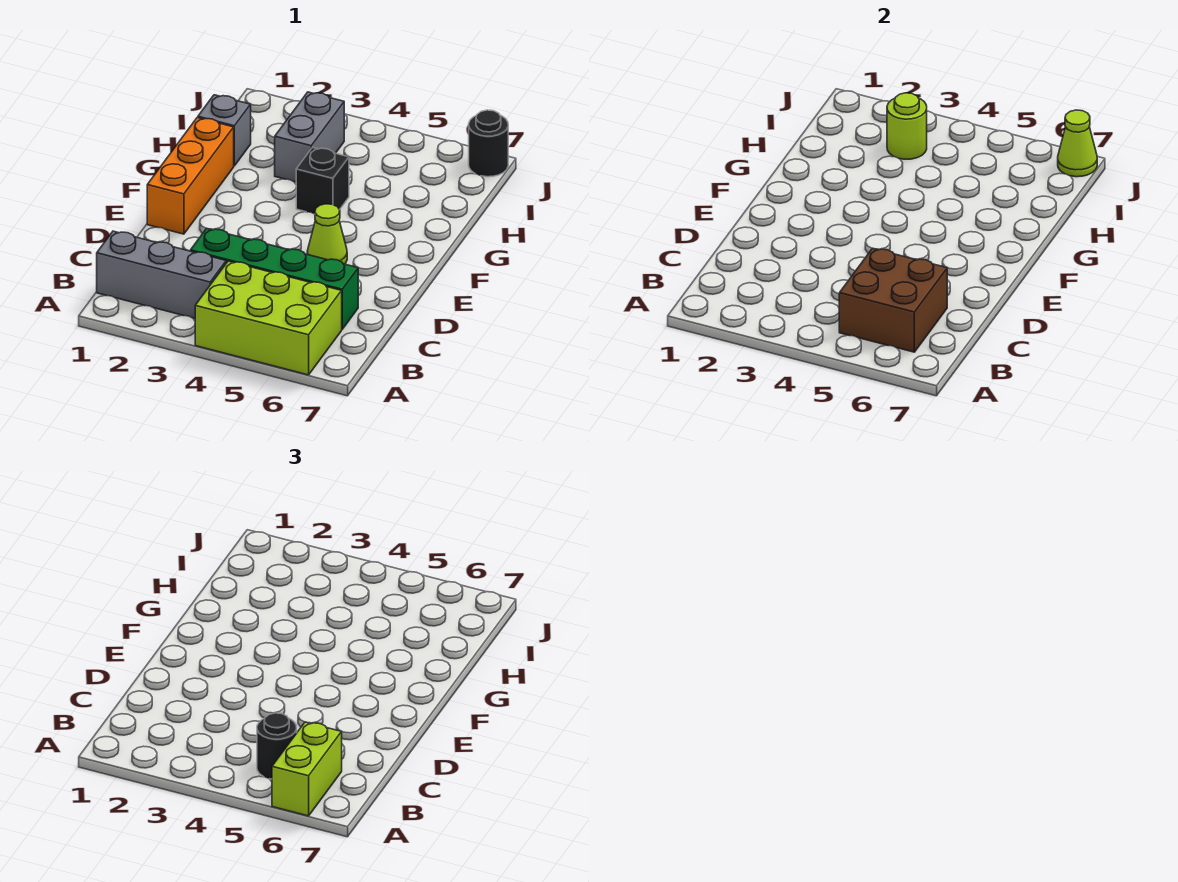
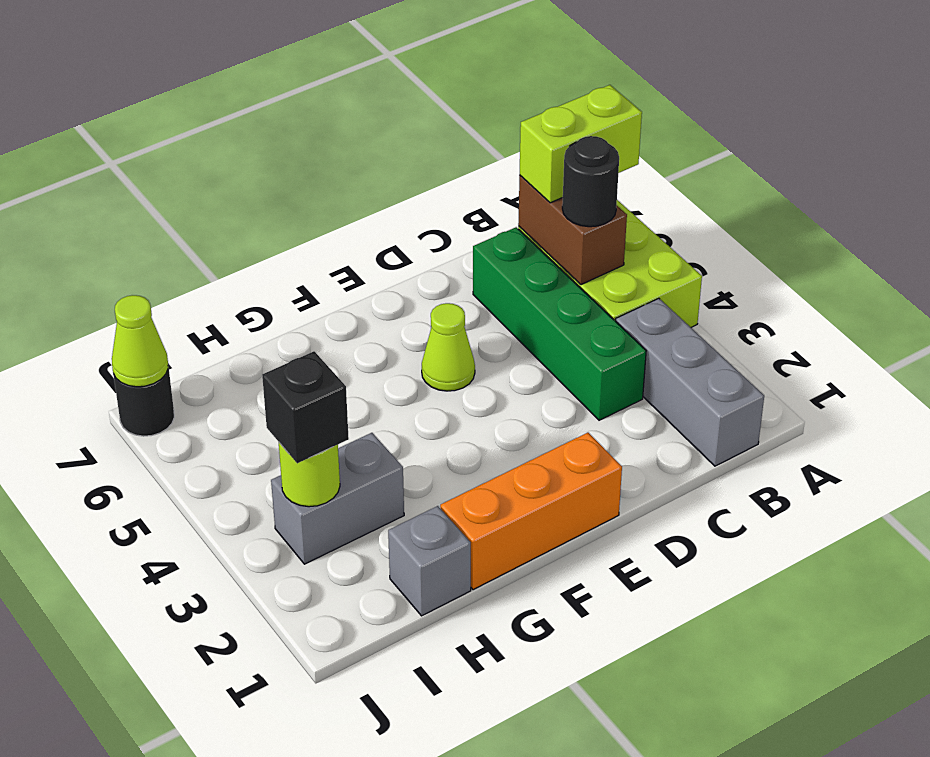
brown 2x2 brick [839,248,947,352] -> brown 1x2 brick [518,175,627,285]
black 1x1 brick [296,147,349,214] -> black 1x1 brick moved to [262,351,349,463]

